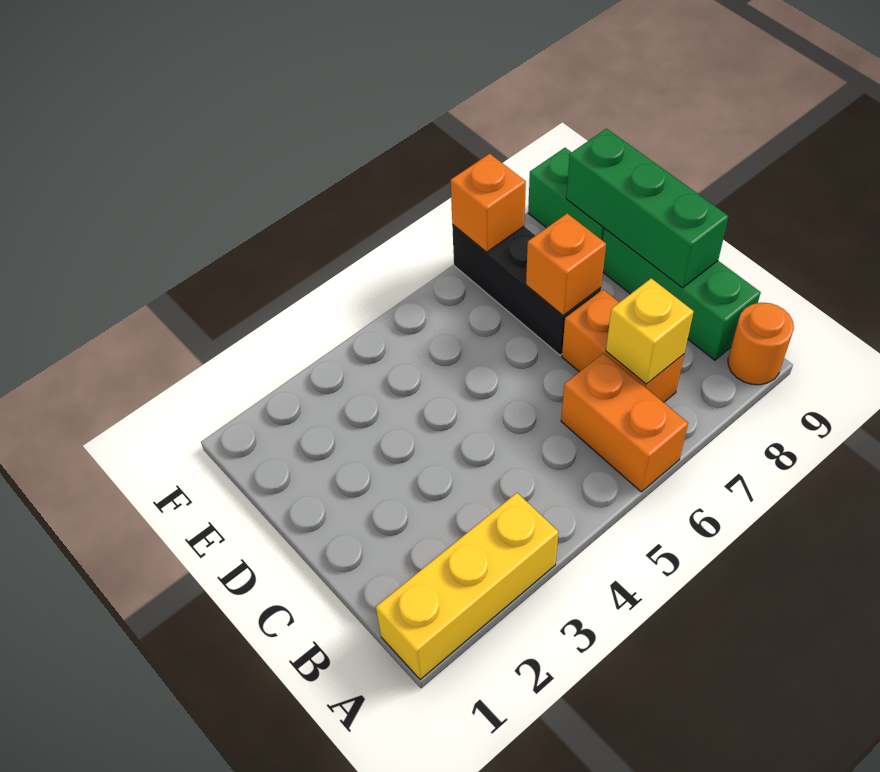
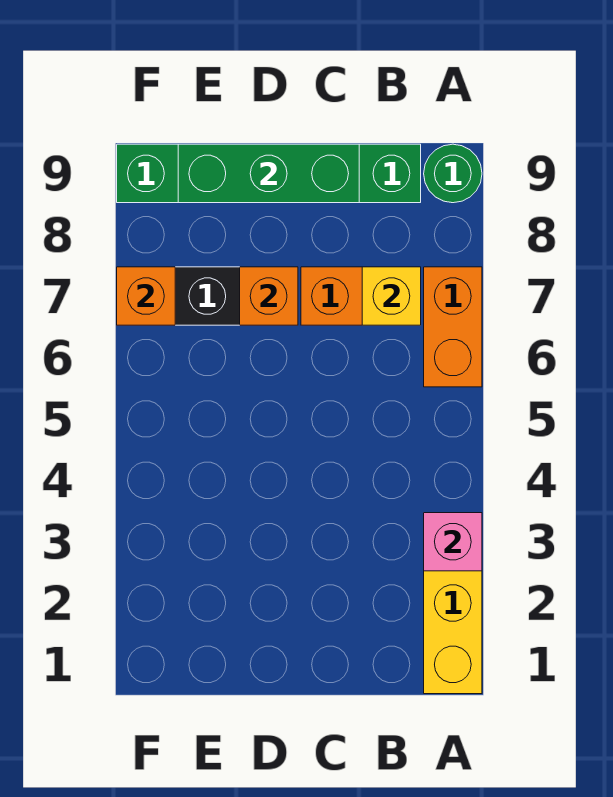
none -> pink 1x1 brick [424,513,482,571]
orange 1x2 brick [561,353,688,492] -> orange 1x2 brick turned to [424,267,482,387]
orange 1x1 round brick [728,303,794,385] -> green 1x1 round brick [424,144,482,203]

